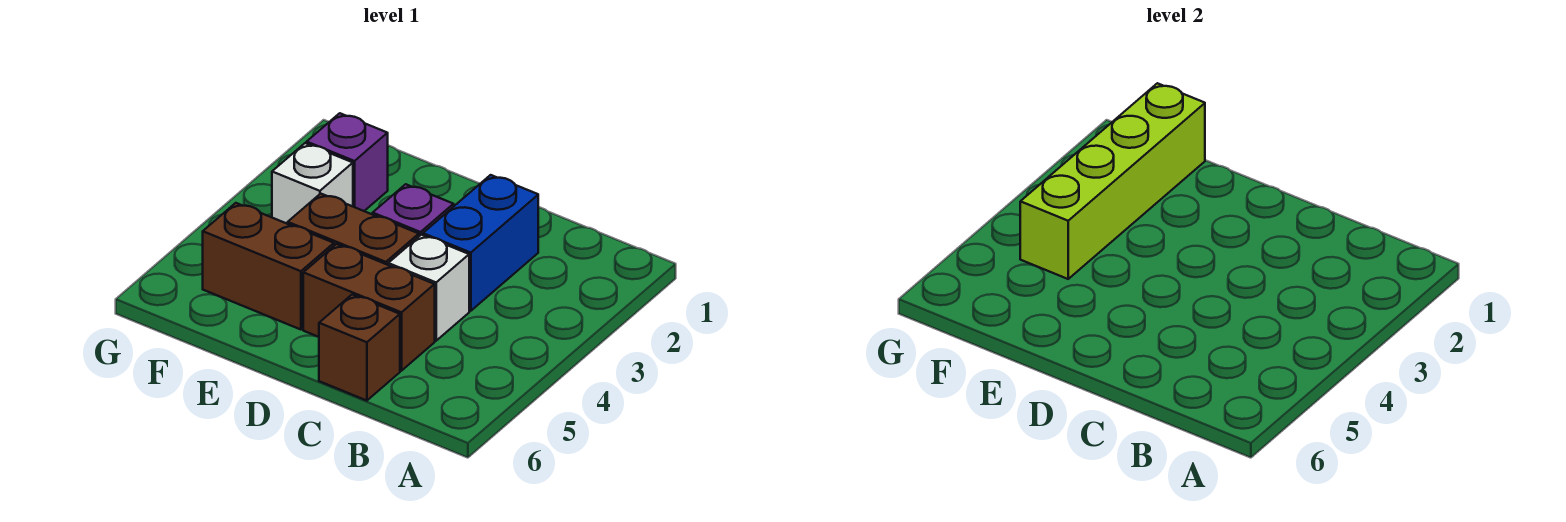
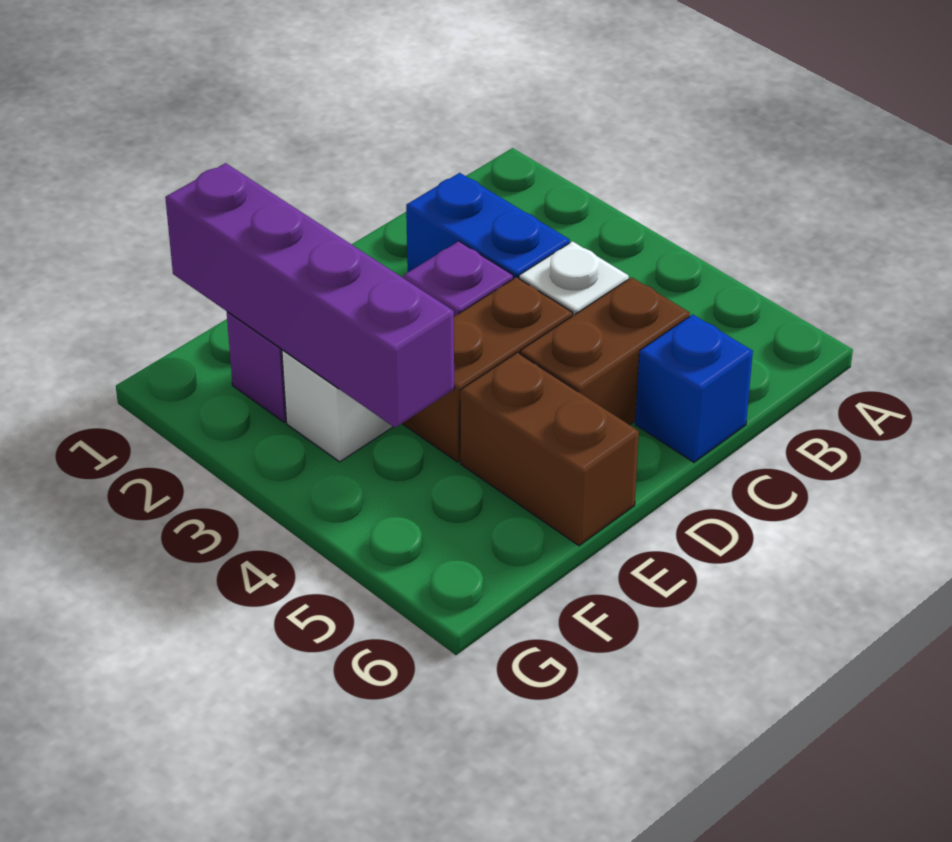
brown 1x1 brick [319,295,400,401] -> blue 1x1 brick [635,315,753,462]
brown 1x2 brick [203,203,334,330] -> brown 1x2 brick turned to [460,352,639,546]
lime 1x4 brick [1020,83,1205,279] -> purple 1x4 brick [165,163,454,428]

